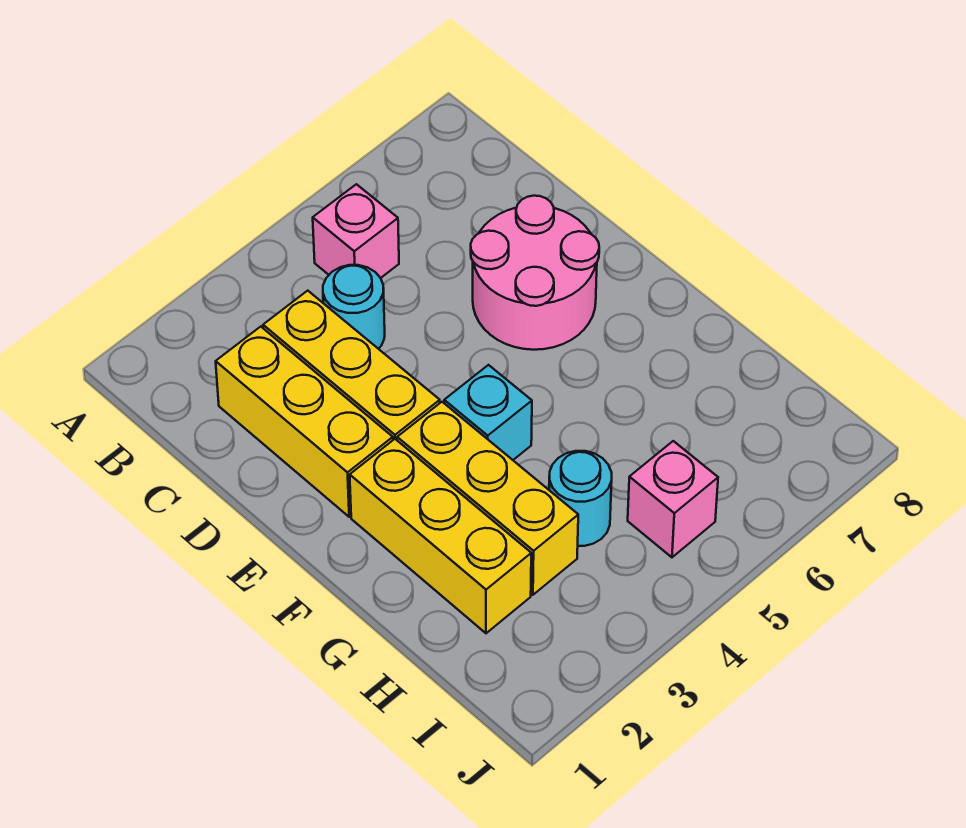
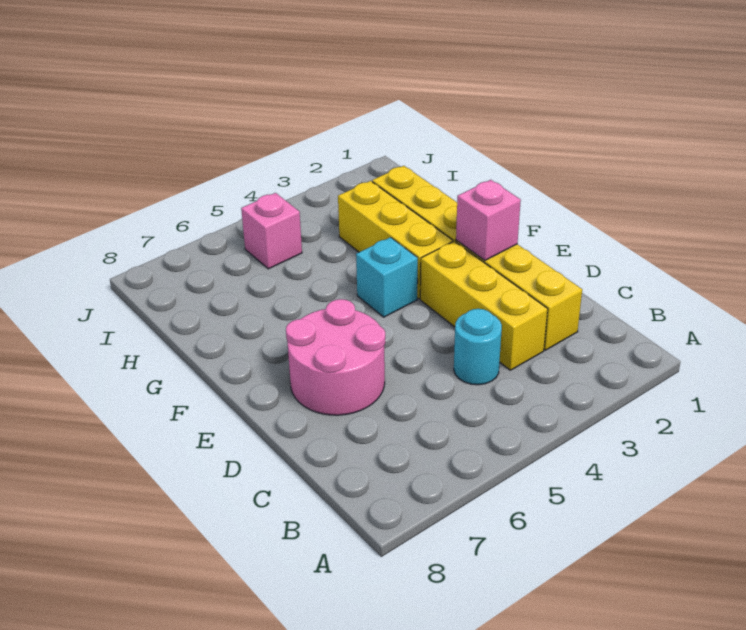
pink 1x1 brick [313,184,399,278] -> pink 1x1 brick moved to [456,180,521,260]
cyan 1x1 round brick [549,451,612,546] -> none

